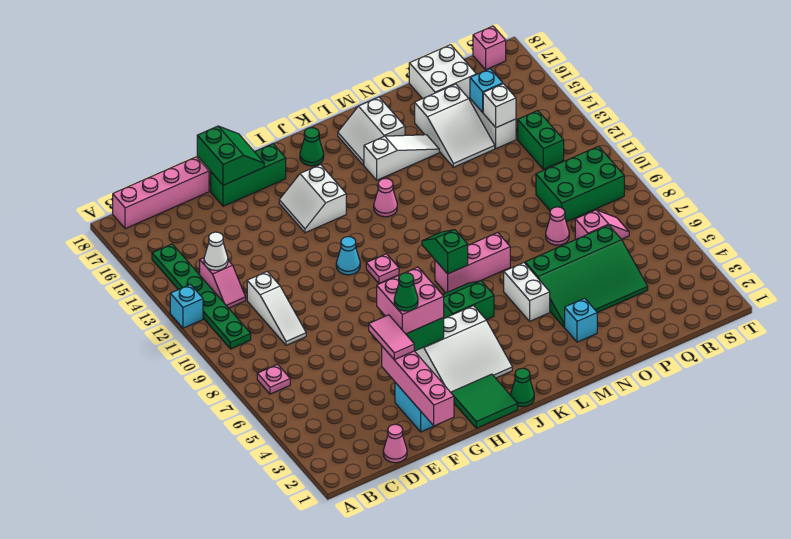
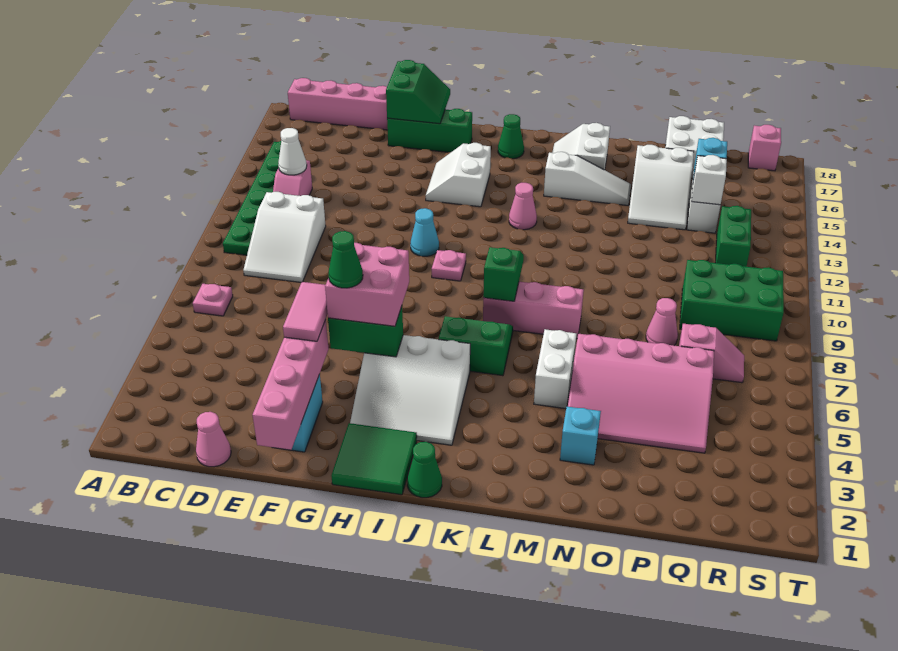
cyan 1x1 brick [170,285,203,328] -> none
white 1x3 slope [247,271,306,345] -> white 2x3 slope [243,192,326,282]
green 3x4 slope [525,225,648,327] -> pink 3x4 slope [568,334,714,453]

